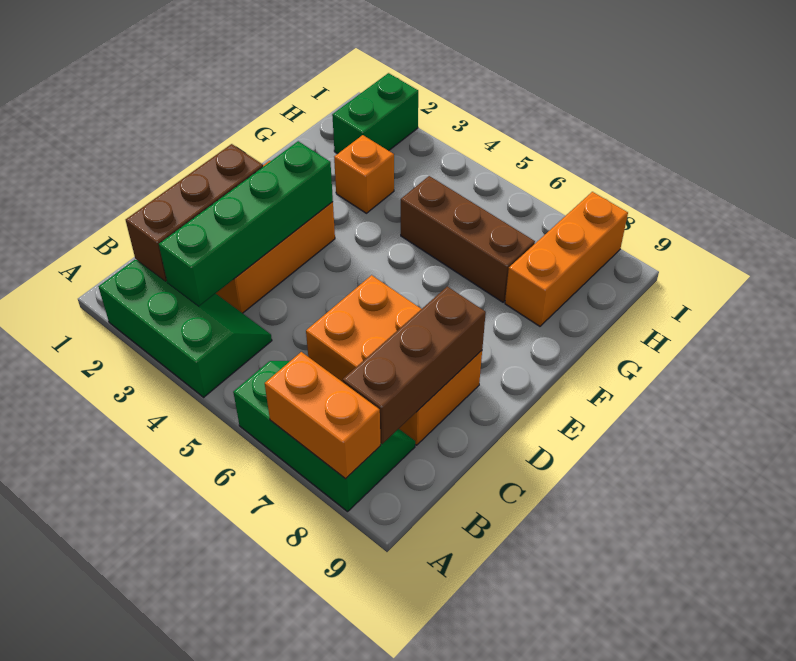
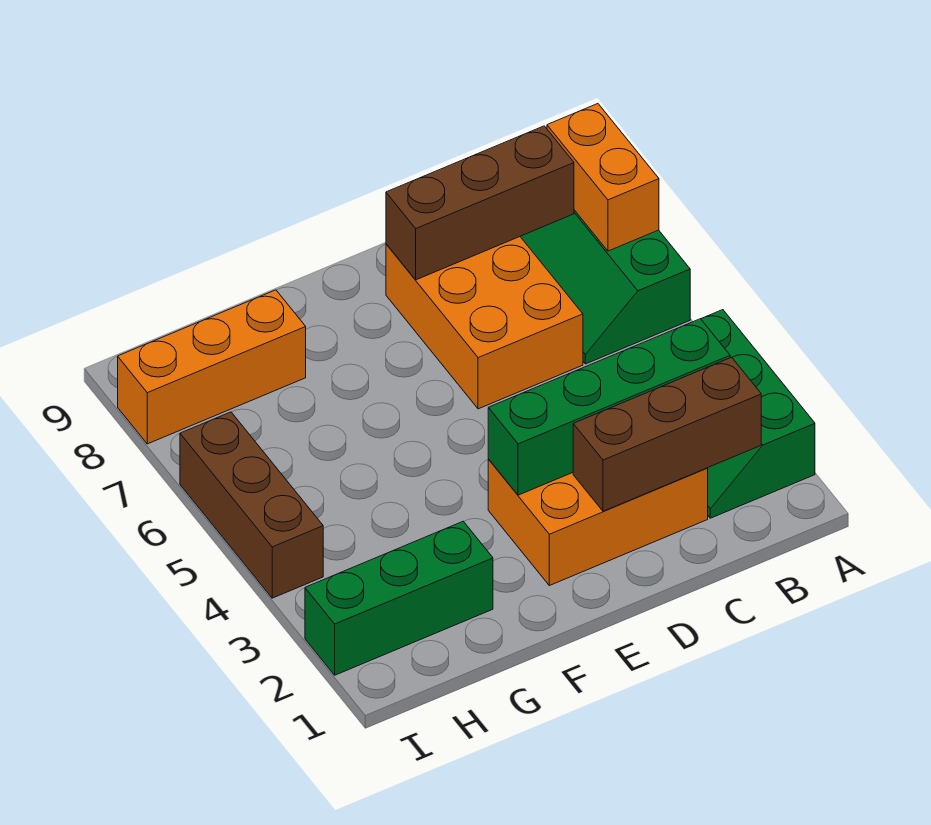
orange 1x1 brick [334,135,394,213] -> none
brown 1x3 brick [401,176,535,302] -> brown 1x3 brick moved to [180,412,323,598]
green 1x2 brick [332,73,418,154] -> green 1x3 brick [305,521,493,675]

